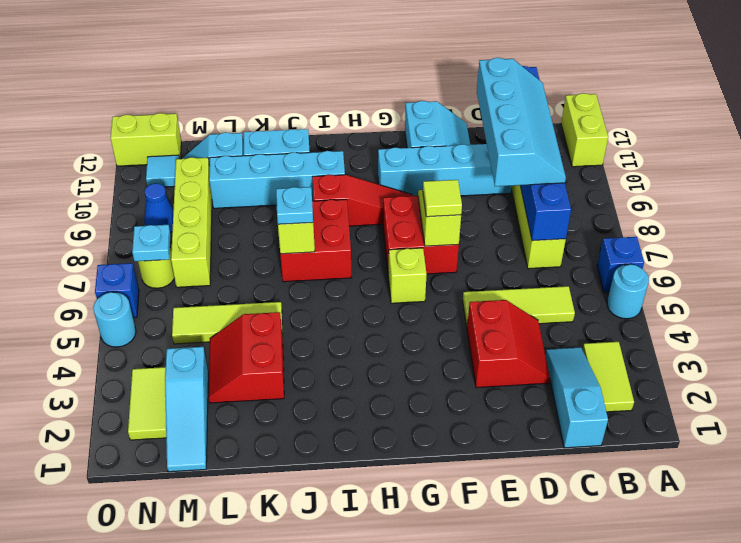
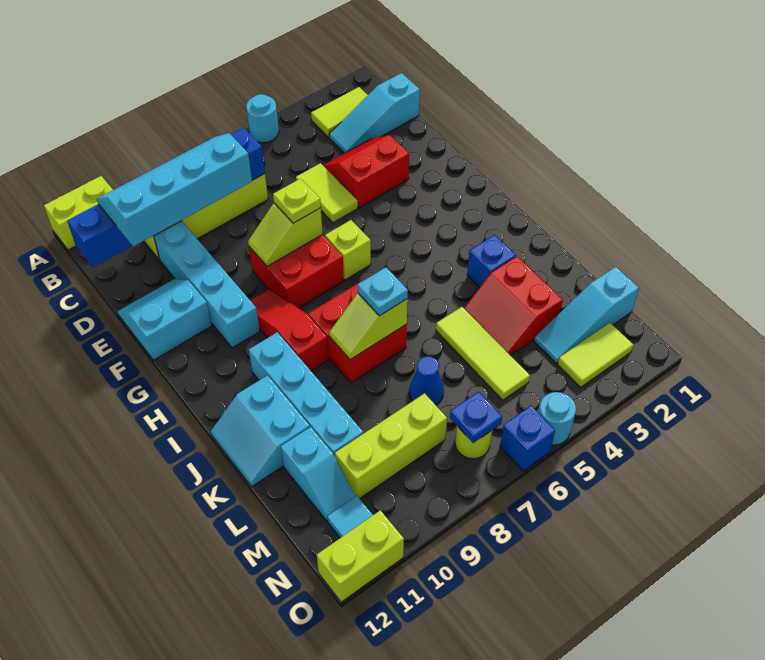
blue 1x1 brick [597,237,644,292] -> blue 1x1 brick moved to [467,235,516,287]
lime 1x3 tile [463,286,575,326] -> lime 1x2 tile [296,163,358,223]
lime 1x1 tile [423,180,462,217] -> lime 1x1 plate [273,179,321,223]
red 2x2 slope [209,312,284,403] -> red 2x2 slope turned to [464,256,563,355]
cyan 1x3 slope [165,347,208,472] -> cyan 1x3 slope turned to [534,267,639,363]
lime 1x4 brick [171,157,212,287] -> lime 1x3 brick [335,393,447,499]
cyan 1x1 plate [132,225,171,261] -> blue 1x1 plate [450,392,502,443]
blue 1x1 cone [144,183,174,233] -> blue 1x1 cone moved to [409,356,444,405]
lime 1x2 brick [110,113,181,166] -> lime 1x2 brick turned to [317,510,404,602]

